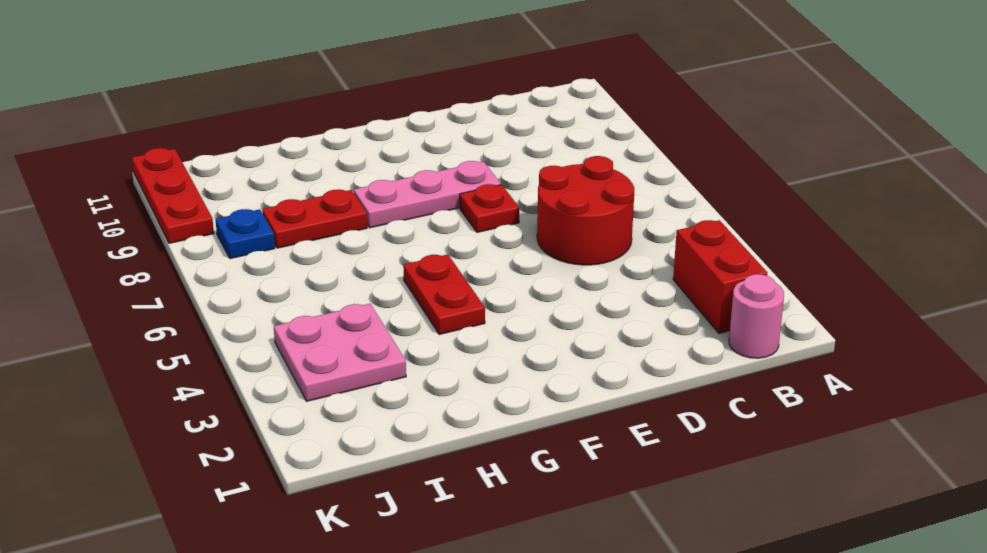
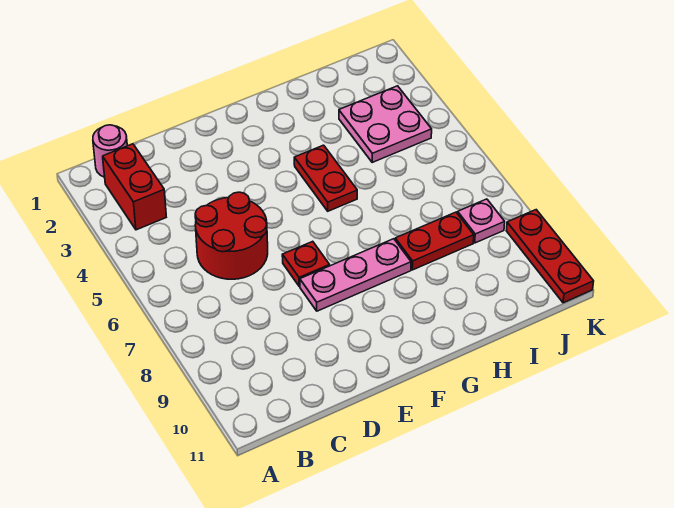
blue 1x1 plate [216,209,275,259] -> pink 1x1 plate [458,199,505,243]

